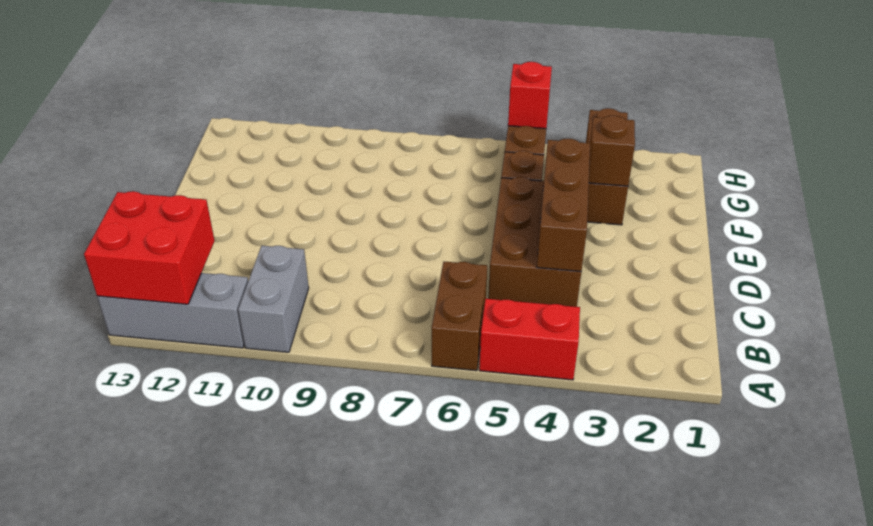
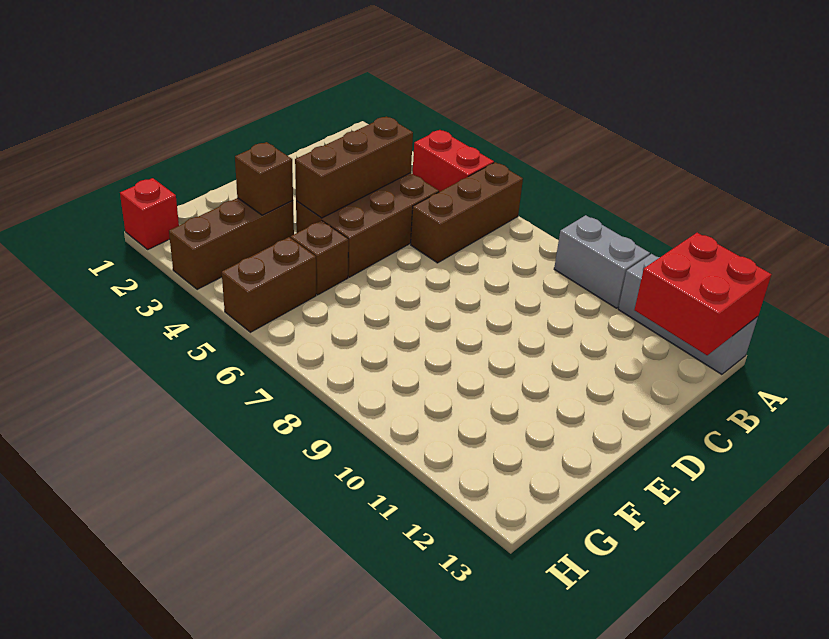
brown 1x2 brick [432,262,487,371] -> brown 1x3 brick [411,162,523,263]
grey 1x2 brick [238,246,309,352] -> grey 1x2 brick turned to [554,215,650,308]
red 1x1 brick [508,62,552,129] -> red 1x1 brick moved to [120,178,179,249]

